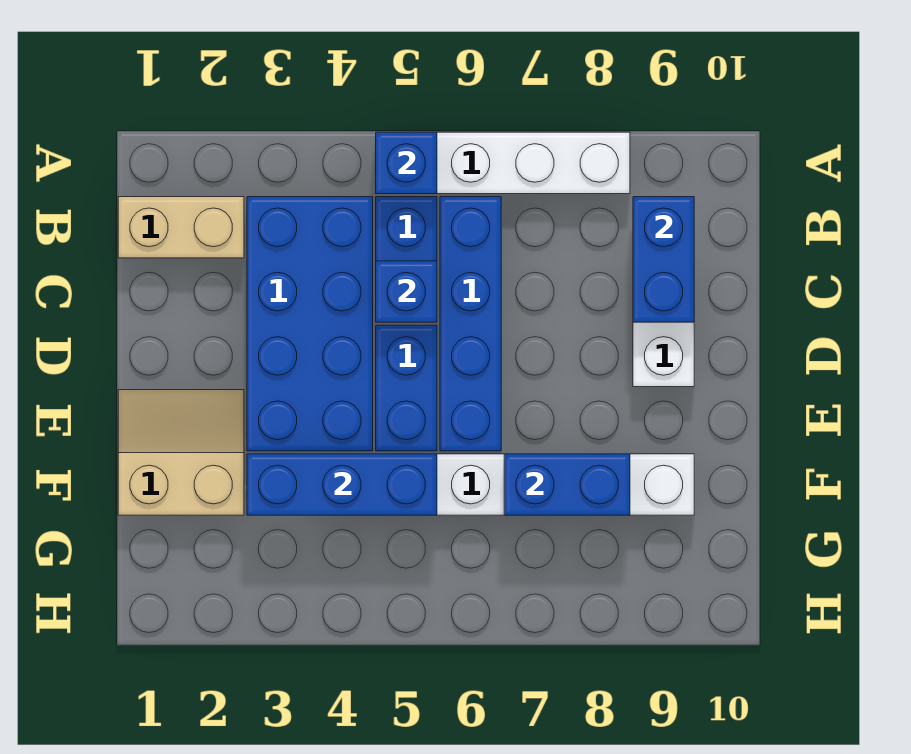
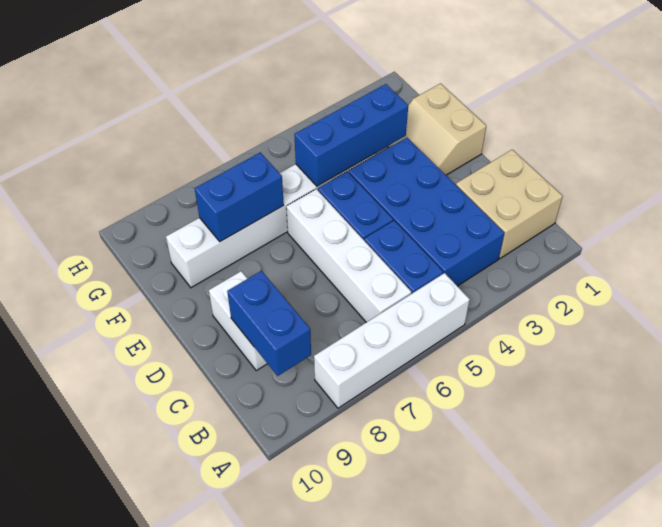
blue 1x1 brick [376,132,437,194] -> none
tan 1x2 brick [118,197,244,258] -> tan 2x2 brick [456,150,563,258]
blue 1x4 brick [440,197,501,451] -> white 1x4 brick [286,189,411,322]
blue 1x1 brick [376,261,437,322] -> none
tan 2x2 slope [118,390,244,515] -> tan 2x2 slope turned to [387,84,486,175]

